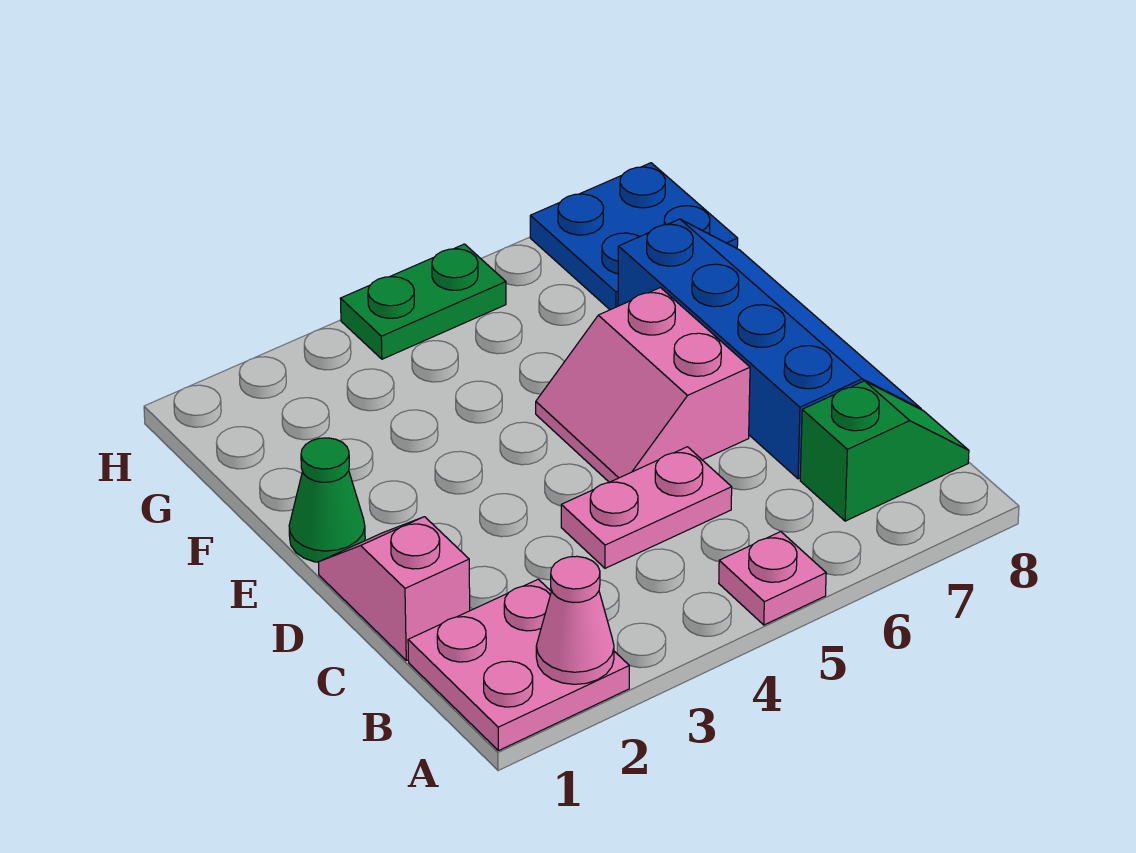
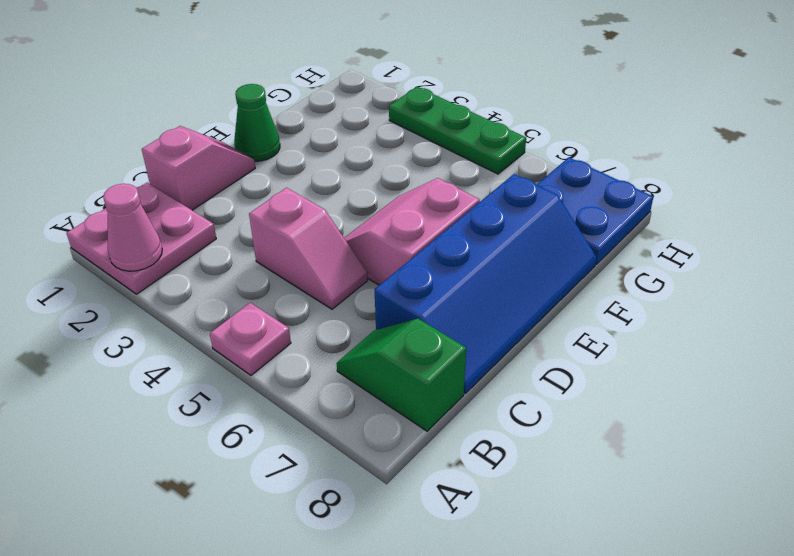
green 1x2 slope [800,381,969,521] -> green 1x2 slope turned to [337,319,466,431]
pink 1x2 plate [561,447,732,568] -> pink 1x2 slope [249,188,368,309]
green 1x2 plate [340,244,506,359] -> green 1x3 plate [389,87,526,174]

